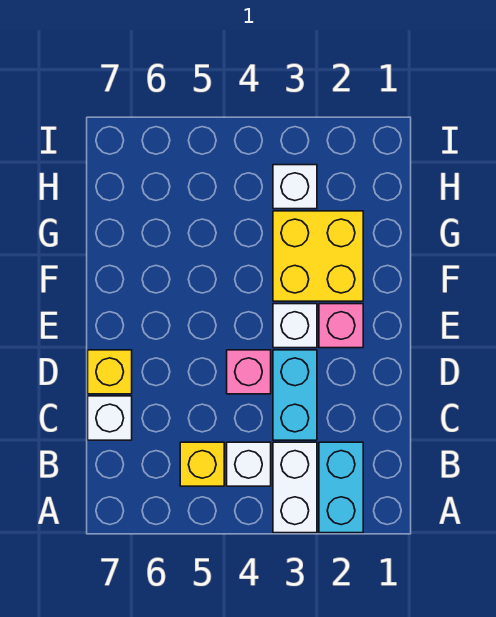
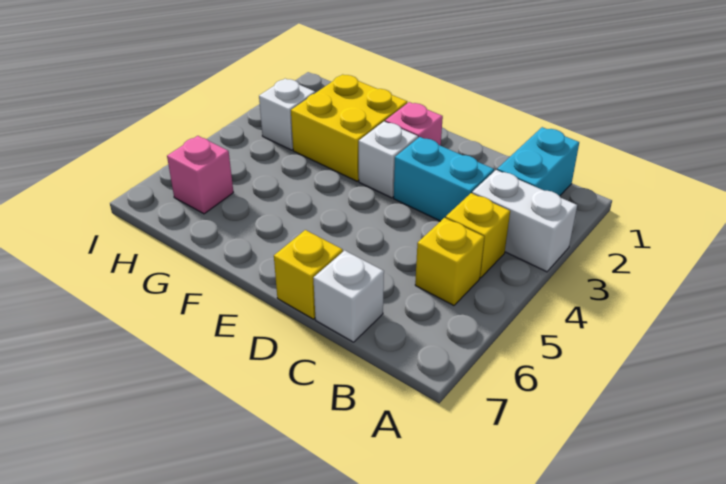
cyan 1x2 brick [319,442,363,533] -> cyan 1x2 brick turned to [497,127,579,196]
white 1x1 brick [227,442,271,486] -> yellow 1x1 brick [446,193,510,278]
pink 1x1 brick [227,350,271,394] -> pink 1x1 brick moved to [167,136,233,214]

